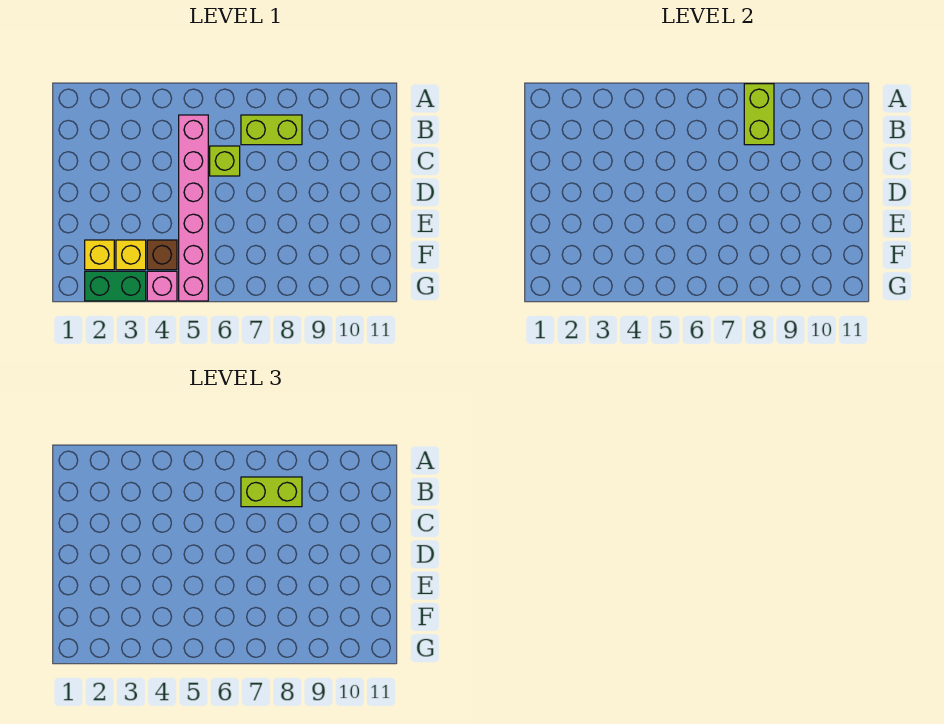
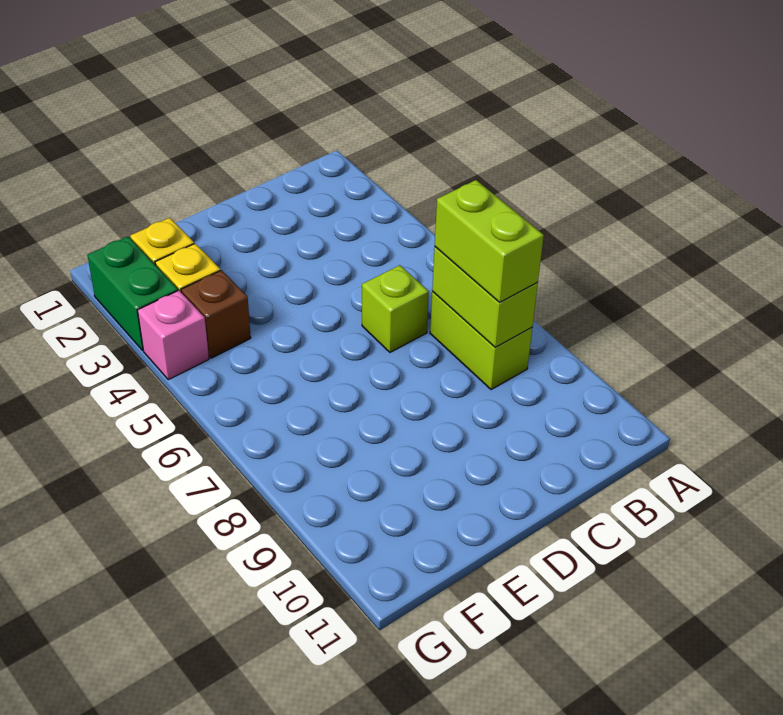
lime 1x2 brick [744,84,774,145] -> lime 1x2 brick turned to [432,247,538,348]
pink 1x6 brick [179,115,208,301] -> none

